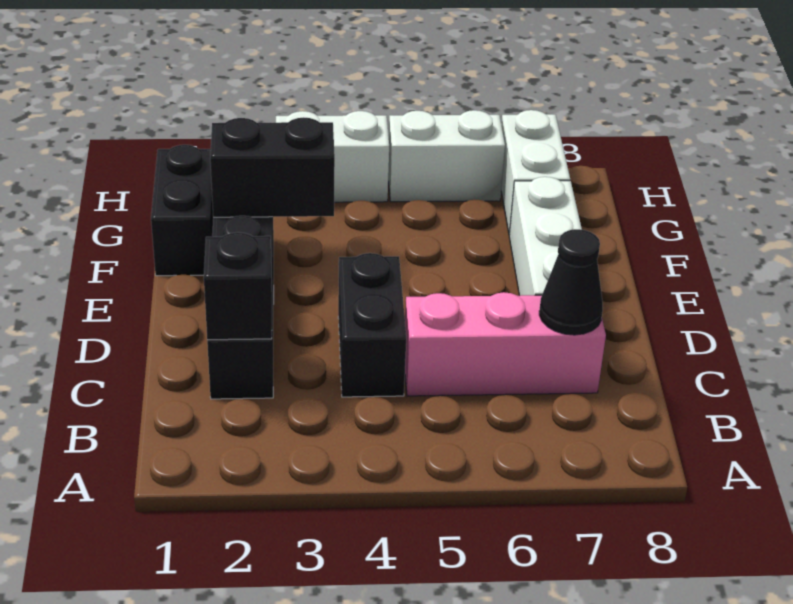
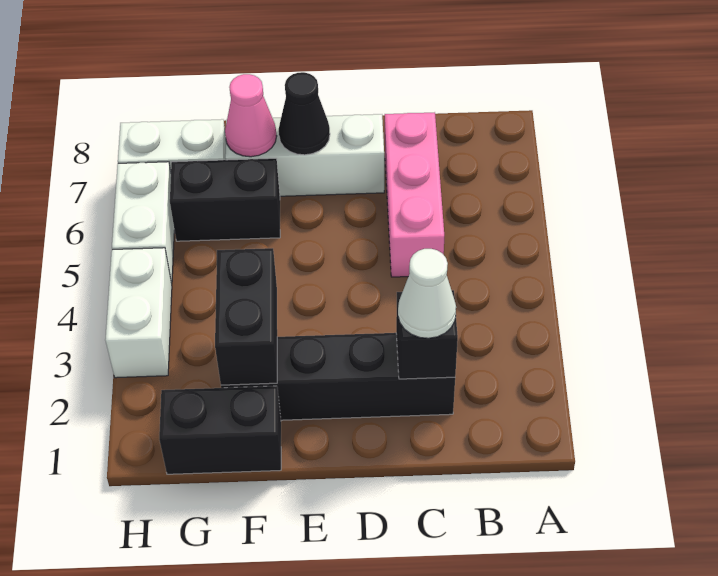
none -> white 1x1 cone [398,249,456,338]
black 1x2 brick [338,253,406,397] -> black 1x2 brick moved to [170,158,280,241]
black 1x1 cone [539,229,603,335] -> black 1x1 cone moved to [279,72,330,155]
none -> pink 1x1 cone [225,74,277,157]

